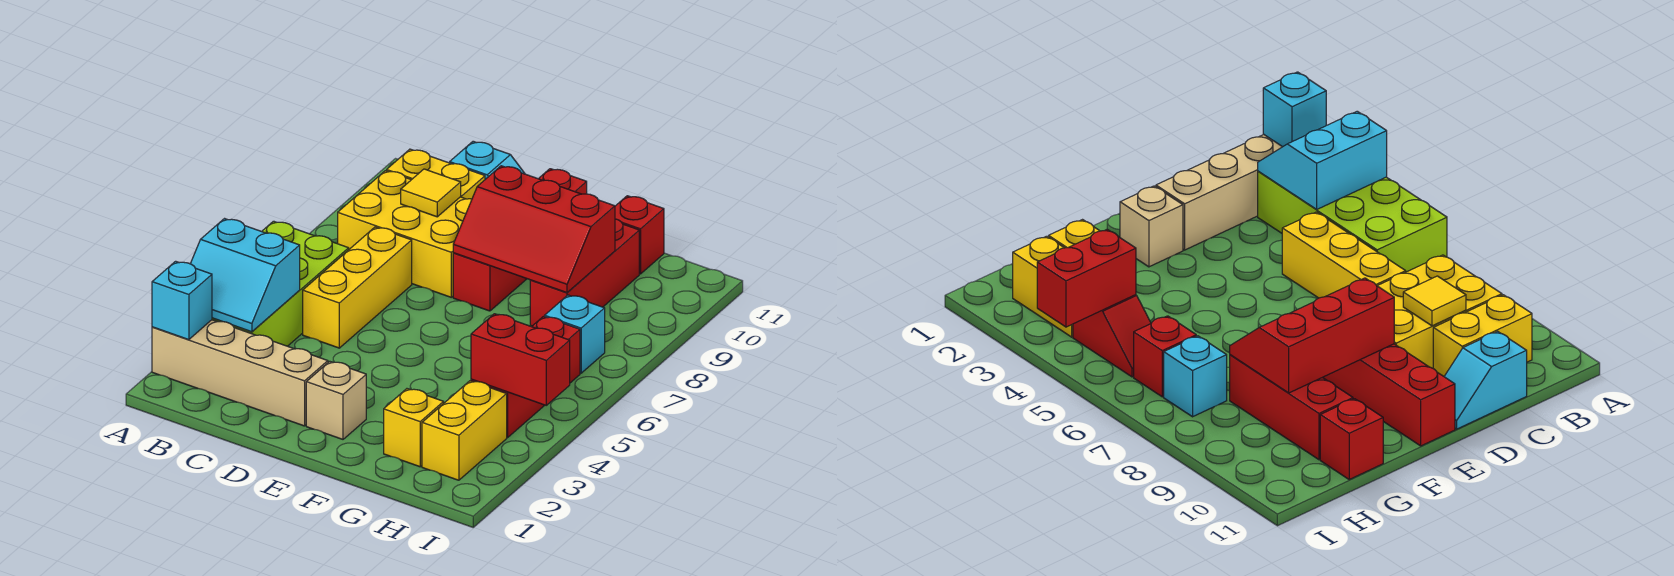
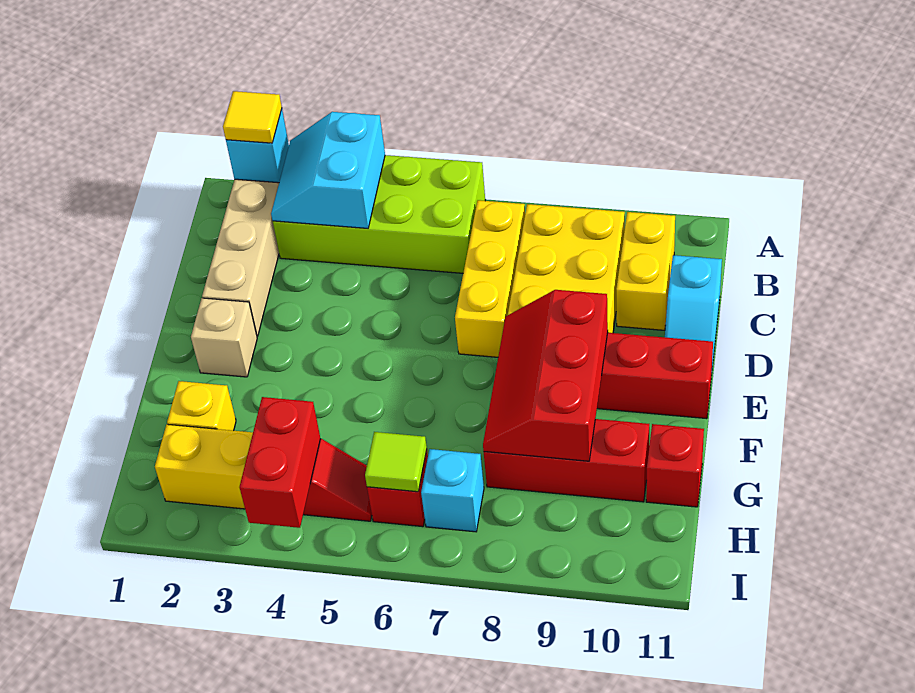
yellow 1x3 brick [303,227,412,348] -> yellow 1x3 brick turned to [455,200,525,357]
yellow 1x1 tile [401,169,461,217] -> yellow 1x1 tile moved to [223,91,282,143]
none -> lime 1x1 tile [365,432,427,492]

